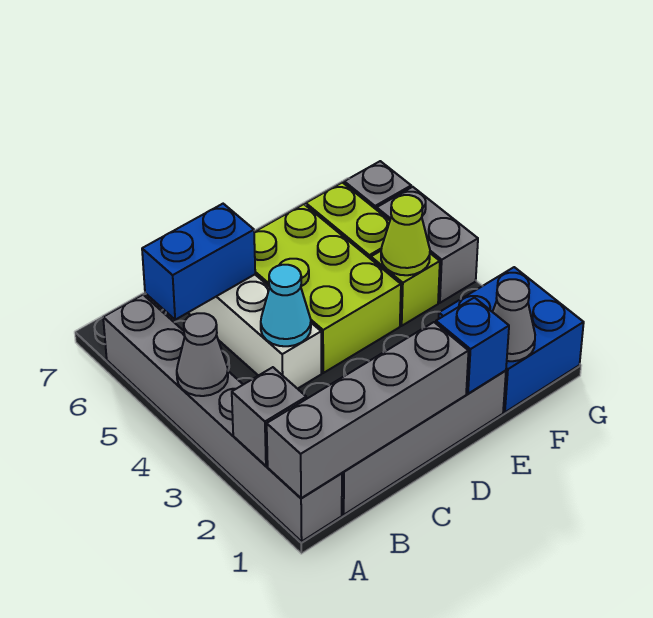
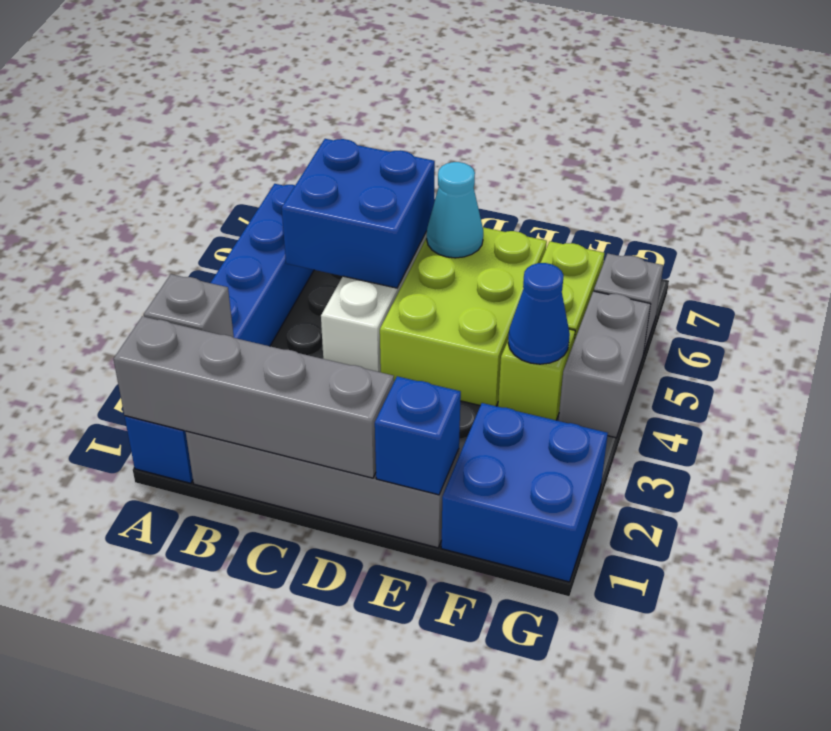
grey 1x6 brick [103,295,342,541] -> blue 1x6 brick [125,184,314,483]
grey 1x1 cone [177,313,228,396] -> none
blue 1x2 brick [142,204,255,320] -> blue 2x2 brick [282,139,435,288]
cyan 1x1 cone [261,265,311,346] -> cyan 1x1 cone moved to [427,162,483,258]
grey 1x1 cone [493,279,535,361] -> none
lime 1x1 cone [381,195,430,275] -> blue 1x1 cone [508,263,570,364]

